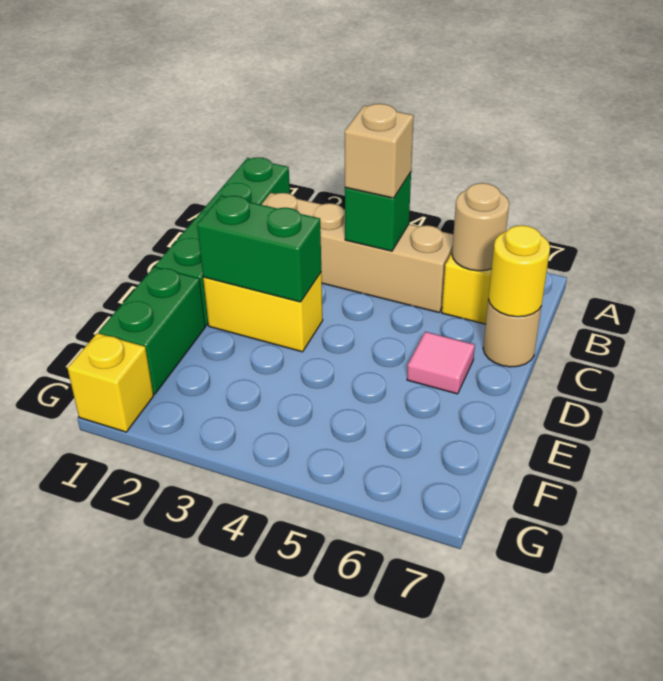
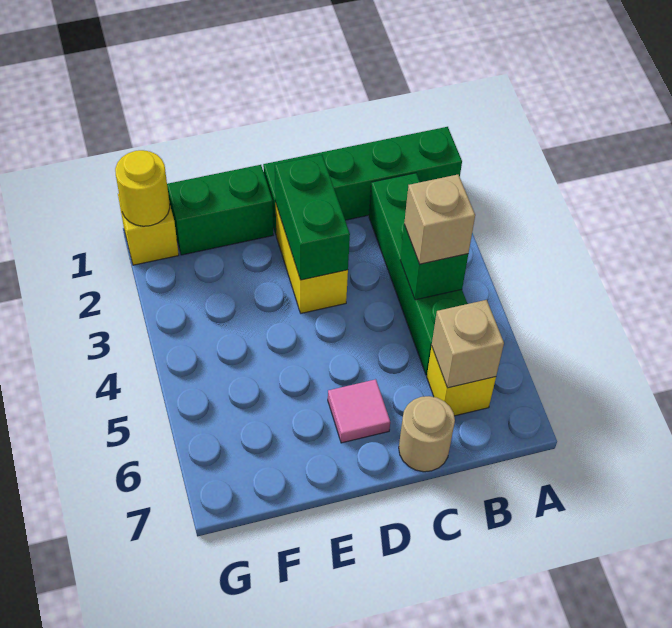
tan 1x4 brick [261,193,453,312] -> green 1x4 brick [369,173,467,375]
tan 1x1 round brick [452,183,509,271] -> tan 1x1 brick [432,300,504,388]
yellow 1x1 round brick [488,225,550,317] -> yellow 1x1 round brick moved to [115,150,170,226]

